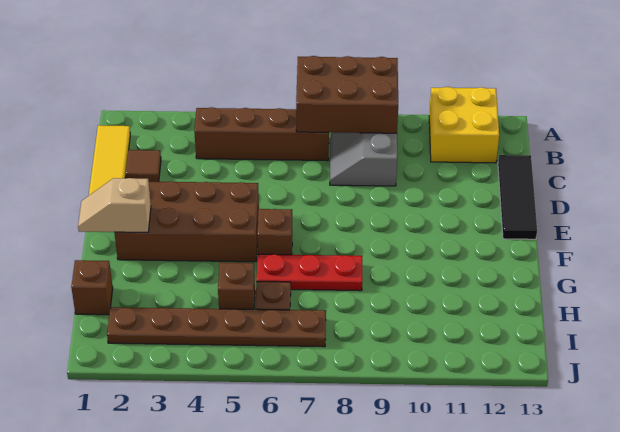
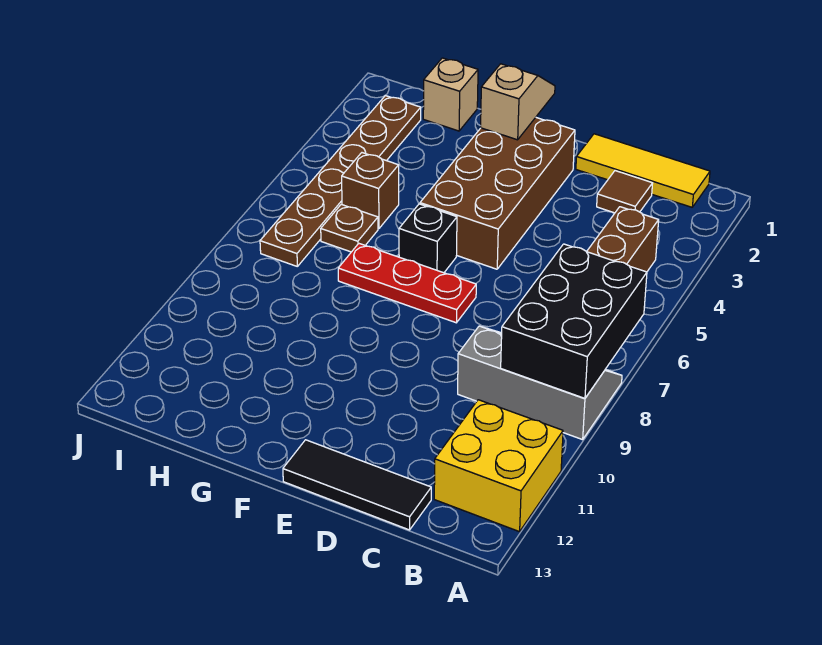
brown 2x3 brick [296,56,398,133] -> black 2x3 brick [501,244,647,399]
brown 1x1 brick [257,209,292,255] -> black 1x1 brick [399,204,457,273]
red 1x3 plate [257,254,362,291] -> red 1x3 plate turned to [338,244,476,323]
brown 1x1 brick [71,260,113,315] -> tan 1x1 brick [423,58,478,131]

